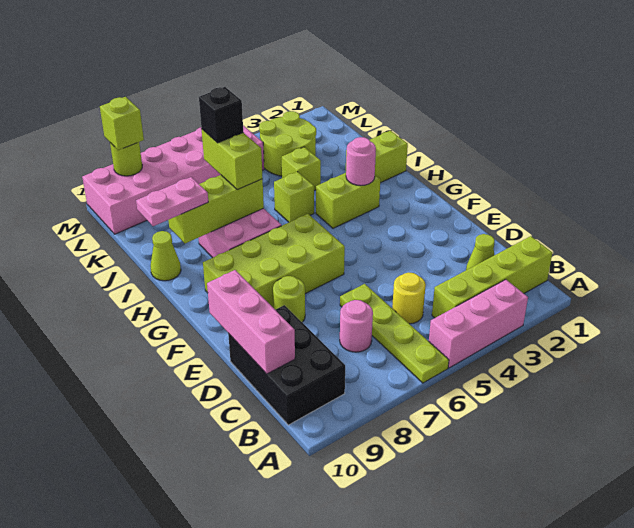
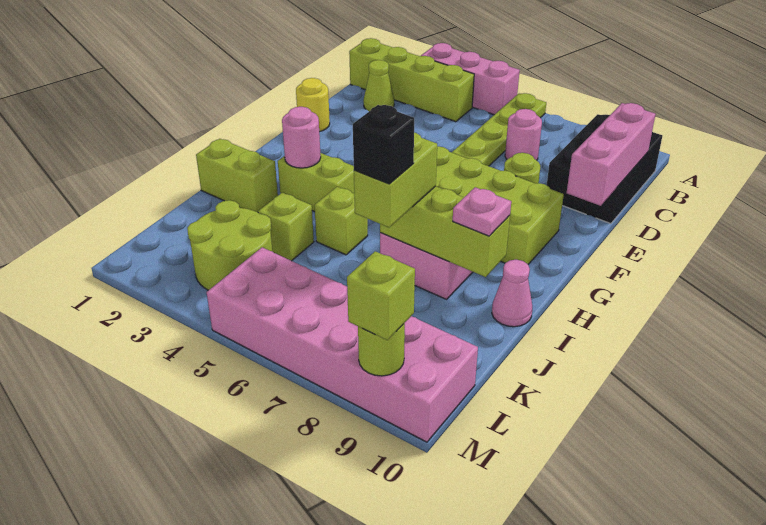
yellow 1x1 round brick [392,272,426,324] -> yellow 1x1 round brick moved to [296,78,330,132]
pink 1x2 plate [136,177,208,226] -> pink 1x1 plate [453,187,511,236]
lime 1x1 cone [150,231,181,281] -> pink 1x1 cone [492,260,532,327]

